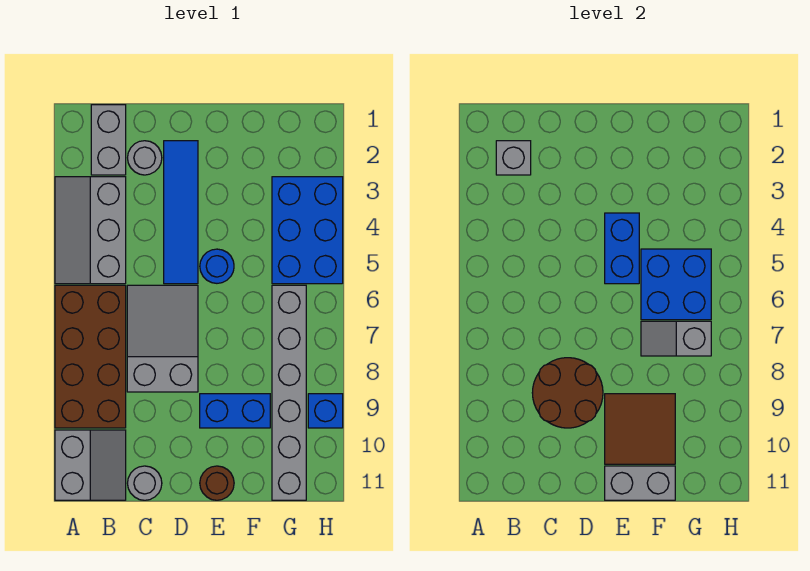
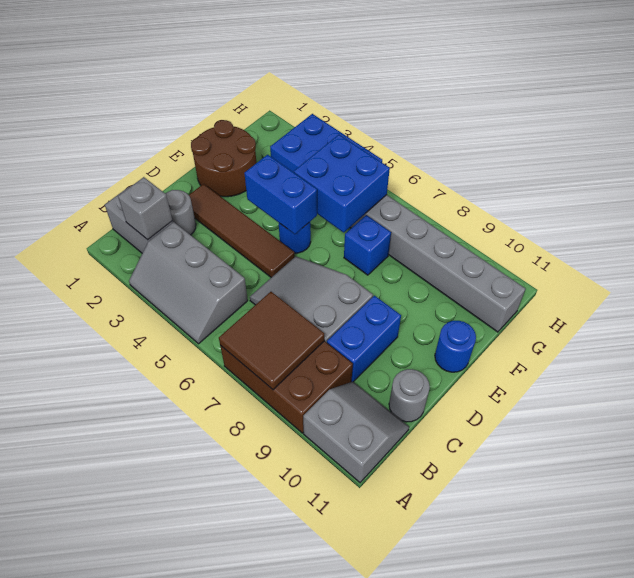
brown 2x4 brick [55,285,126,428] -> brown 2x3 brick [220,341,353,433]
brown 2x2 round brick [532,358,603,428] -> brown 2x2 round brick moved to [191,120,256,197]
blue 1x4 tile [164,141,198,284] -> brown 1x4 tile [189,184,295,278]
blue 1x2 brick [200,394,270,428] -> blue 1x2 brick moved to [327,296,401,382]
brown 2x2 tile [605,394,675,464] -> brown 2x2 tile moved to [219,292,324,390]
brown 1x1 round brick [200,466,234,500] -> blue 1x1 round brick [435,321,476,372]
grey 1x2 brick [605,466,675,500] -> none
grey 1x2 slope [641,321,711,356] -> none
blue 1x1 brick [308,394,343,428] -> blue 1x1 brick moved to [344,215,391,275]

